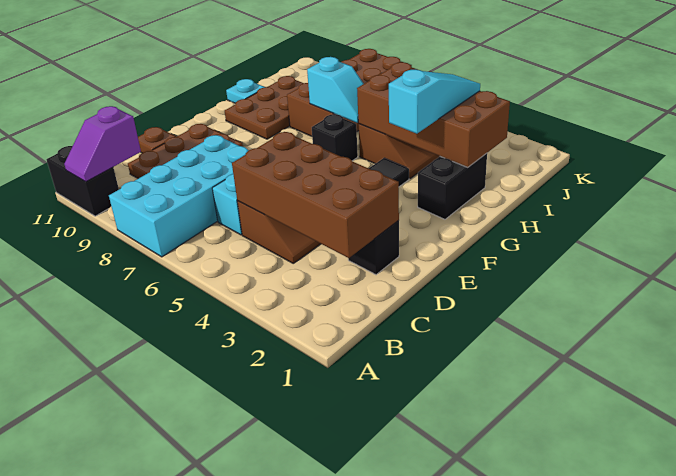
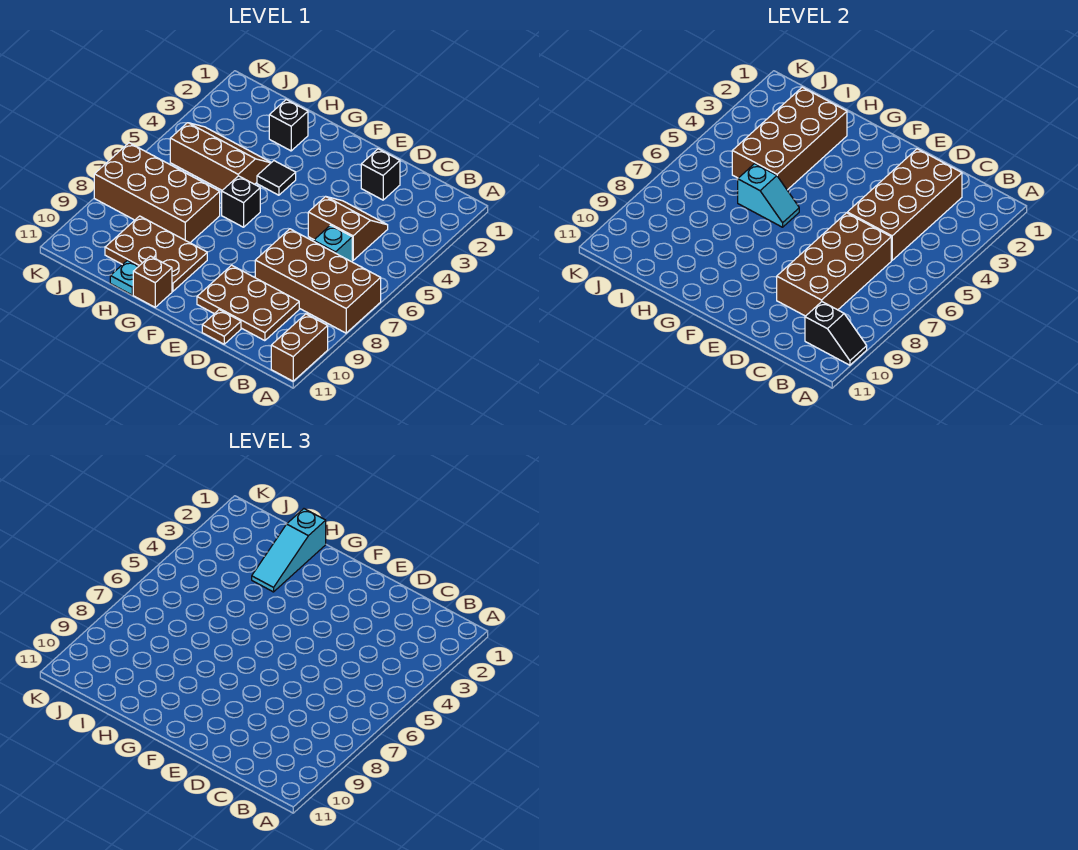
cyan 2x4 brick [109,135,249,257] -> brown 2x4 brick [255,229,381,333]
black 1x2 brick [47,146,119,216] -> brown 1x2 brick [271,314,328,381]
purple 1x2 slope [64,106,141,182] -> black 1x2 slope [805,302,867,365]
none -> brown 2x4 brick [777,213,891,316]
black 1x2 brick [418,153,487,219] -> black 1x1 brick [269,100,308,151]
cyan 1x3 slope [389,69,480,134] -> cyan 1x3 slope turned to [252,509,326,592]
none -> brown 1x1 brick [133,256,172,307]
cyan 1x2 slope [307,57,364,123] -> cyan 1x2 slope turned to [738,164,799,227]

